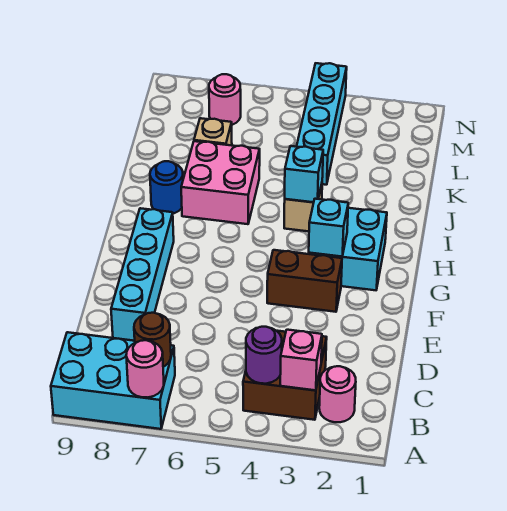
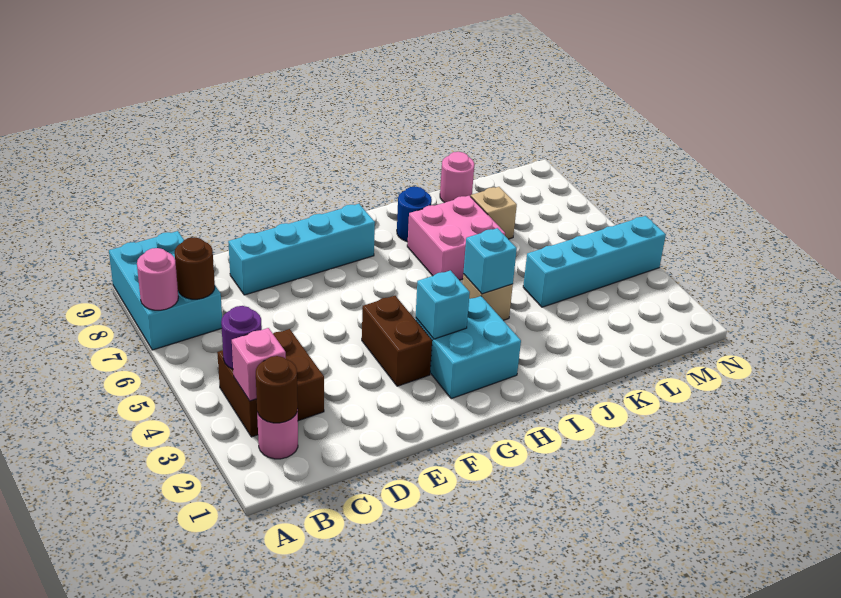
none -> brown 1x1 round brick [256,356,298,423]
pink 1x1 round brick [209,74,241,125] -> pink 1x1 round brick moved to [440,152,474,203]

